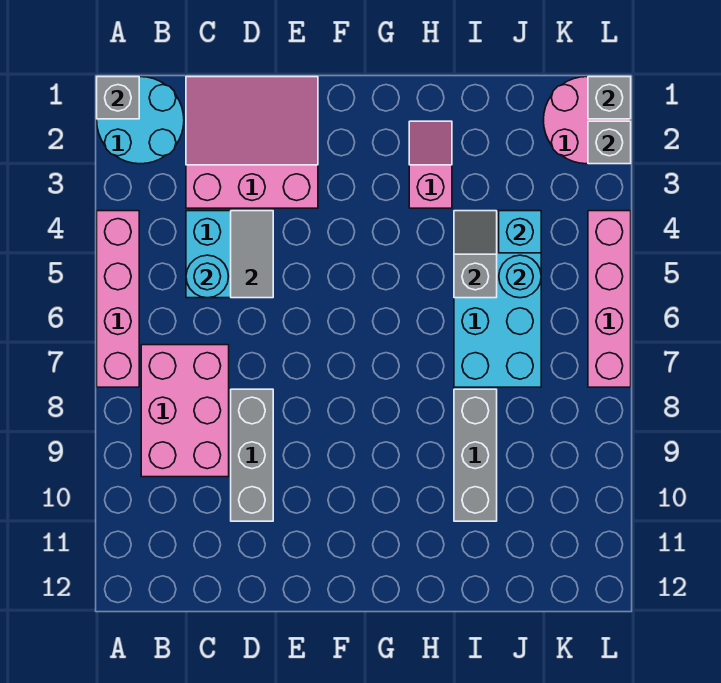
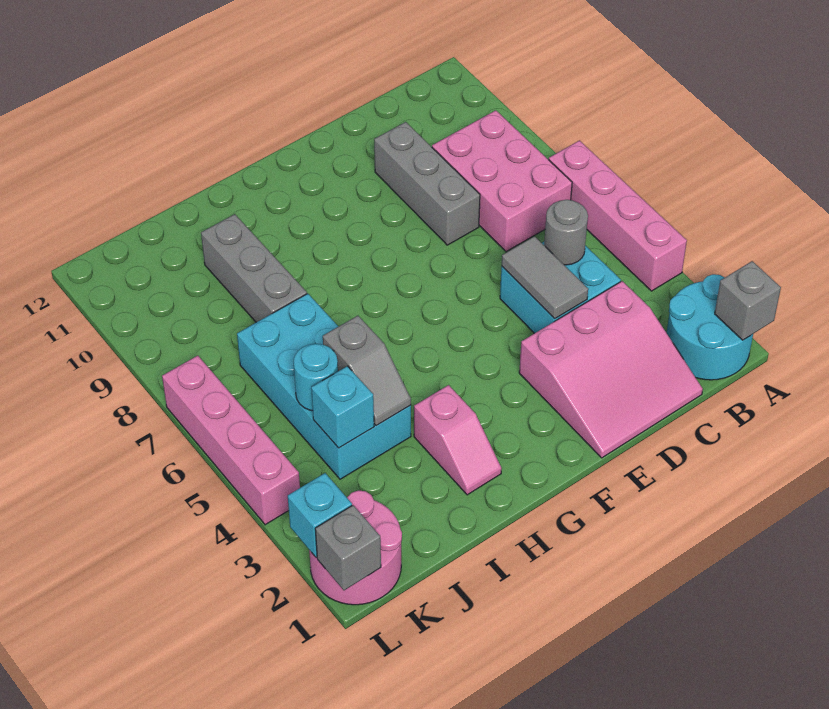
cyan 1x1 round brick [186,255,229,298] -> grey 1x1 round brick [544,200,588,265]
grey 1x1 brick [588,121,631,164] -> cyan 1x1 brick [288,473,352,557]

